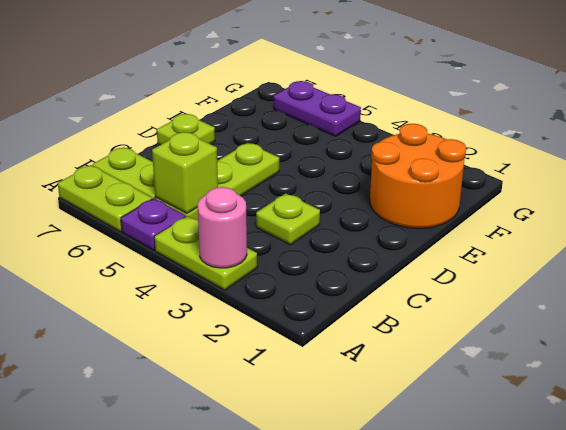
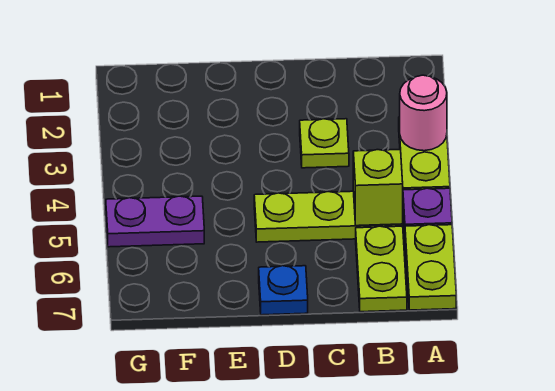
lime 1x1 plate [157,114,215,145] -> blue 1x1 plate [259,266,308,315]
orange 2x2 round brick [370,124,466,228] -> none
purple 1x2 plate [274,81,361,136] -> purple 1x2 plate turned to [106,196,204,247]

